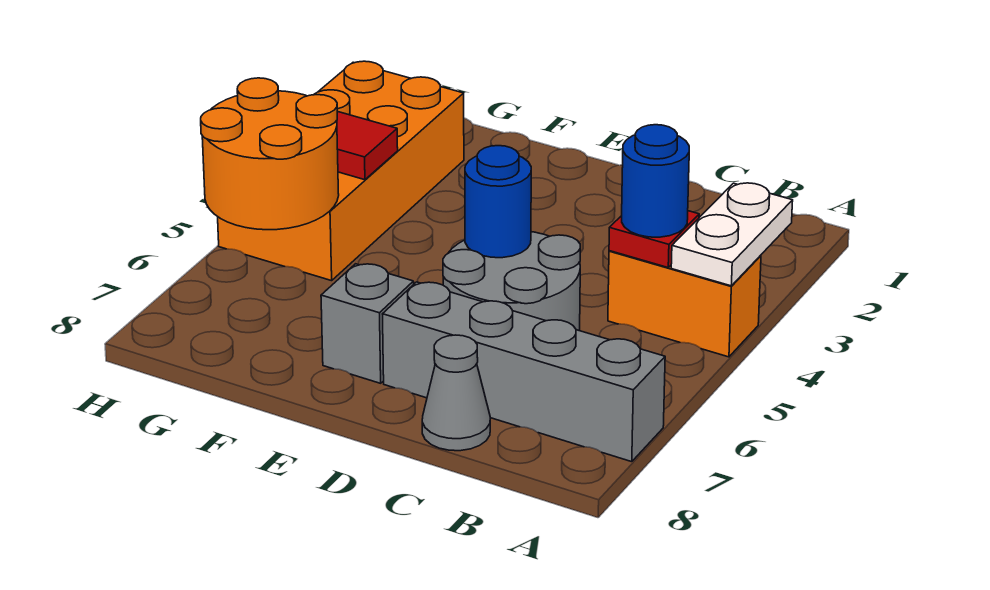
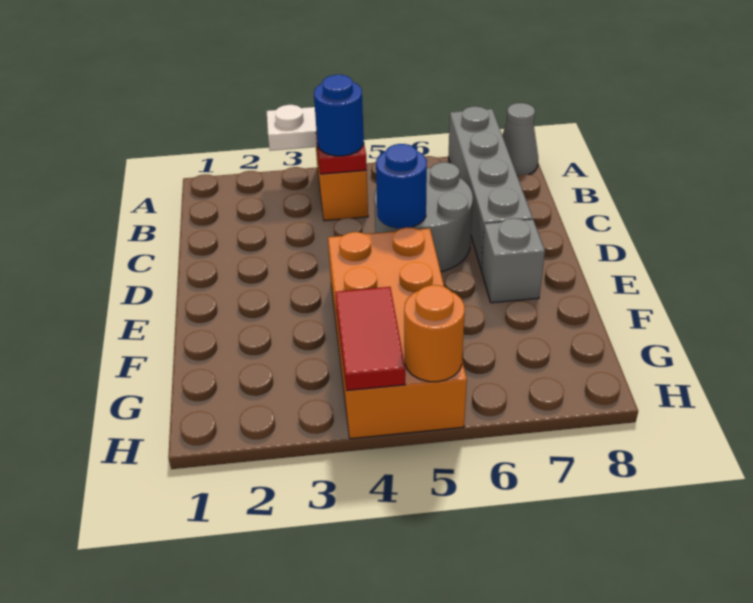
grey 1x1 cone [422,335,490,451] -> grey 1x1 cone moved to [502,103,538,176]
orange 2x4 brick [218,61,464,281] -> orange 2x4 brick turned to [328,227,467,439]
orange 2x2 round brick [201,78,339,230] -> orange 1x1 round brick [404,285,465,382]

